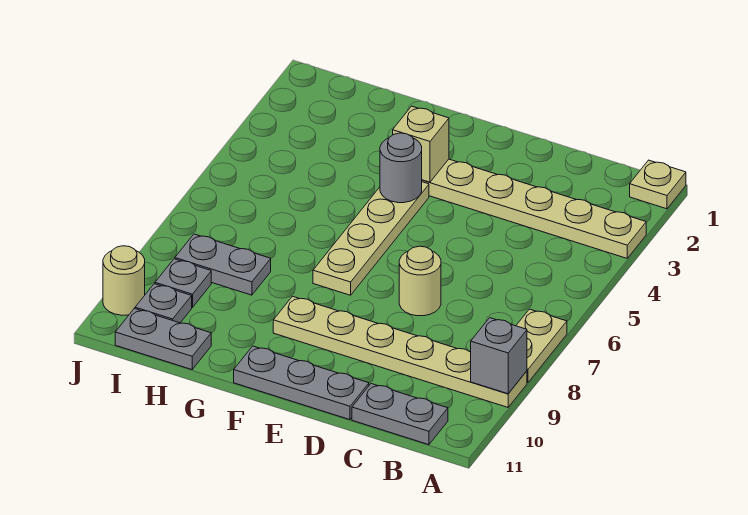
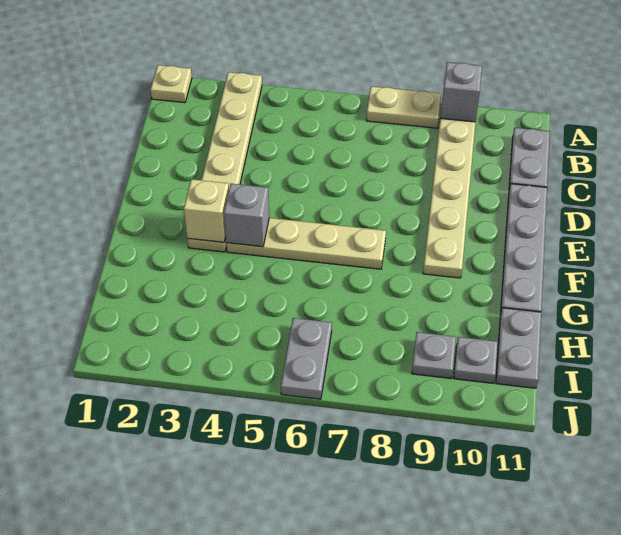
tan 1x1 round brick [399,246,441,316] -> none
grey 1x3 plate [234,346,369,420] -> grey 1x4 plate [501,184,547,312]
grey 1x1 round brick [380,133,422,203] -> grey 1x1 brick [224,184,269,247]
grey 1x2 plate [175,234,271,295] -> grey 1x2 plate moved to [281,318,332,399]
tan 1x1 round brick [103,246,145,315] -> none

